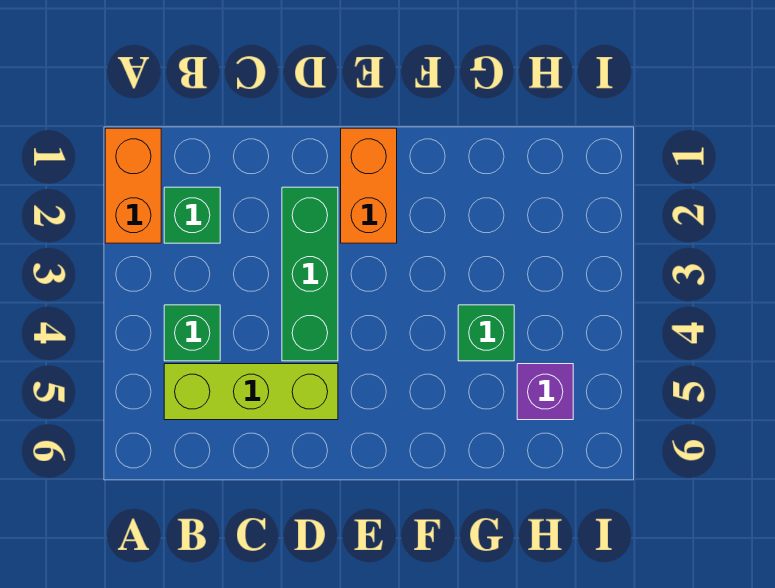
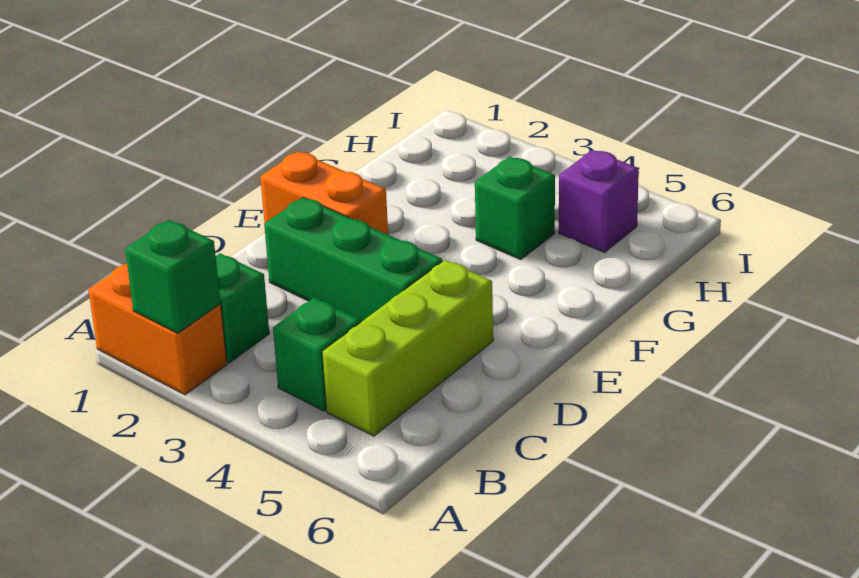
none -> green 1x1 brick [125,220,221,333]

